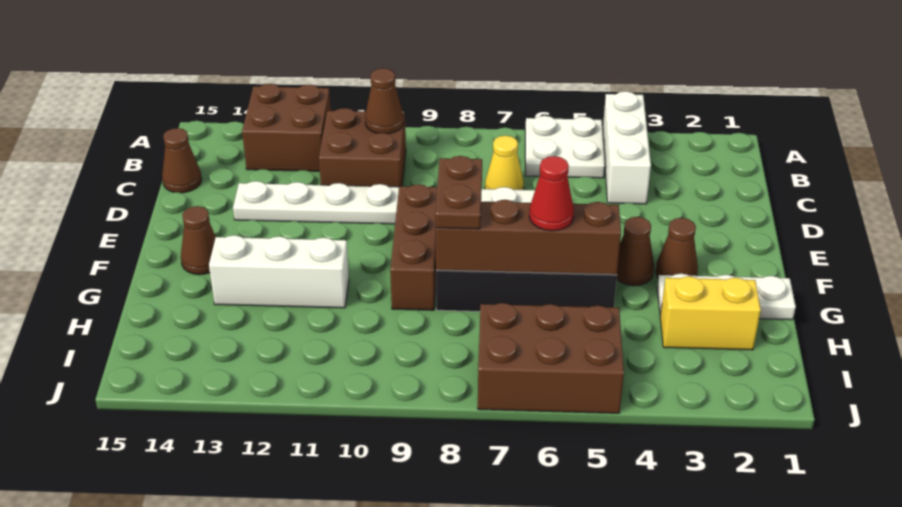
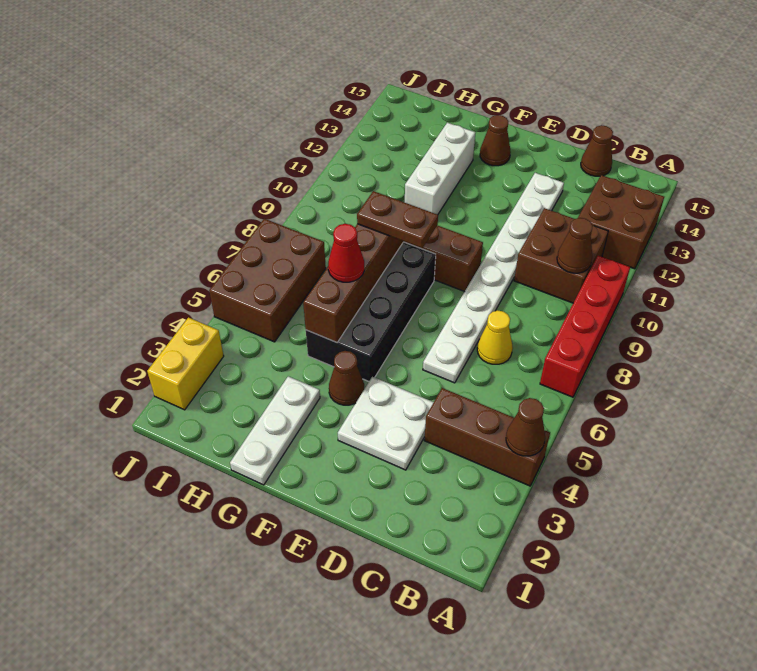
white 1x3 brick [603,91,651,204] -> brown 1x3 brick [424,388,550,486]
white 2x2 plate [525,116,605,178] -> white 2x2 plate moved to [338,377,434,470]
none -> red 1x4 brick [540,256,630,397]
brown 1x1 cone [656,218,698,277] -> brown 1x1 cone moved to [506,398,545,456]
yellow 1x2 brick [660,276,761,350] -> yellow 1x2 brick moved to [147,317,224,410]

